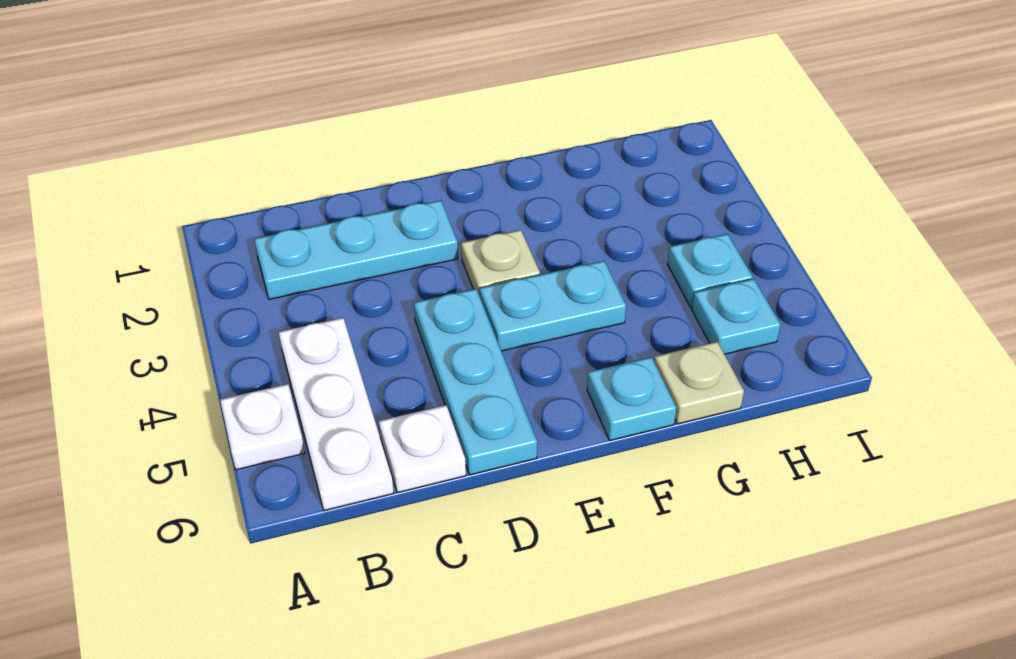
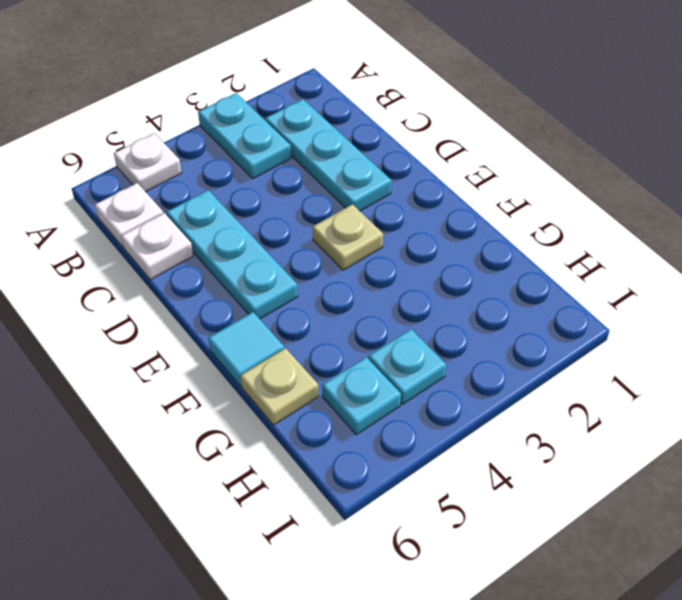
white 1x3 plate [279,318,394,511] -> white 1x1 plate [95,183,163,247]
cyan 1x3 plate [414,289,537,475] -> cyan 1x3 plate turned to [167,190,298,319]
cyan 1x2 plate [480,261,626,351] -> cyan 1x2 plate moved to [198,93,291,179]
cyan 1x1 plate [587,357,676,441] -> cyan 1x1 tile [208,312,284,386]

